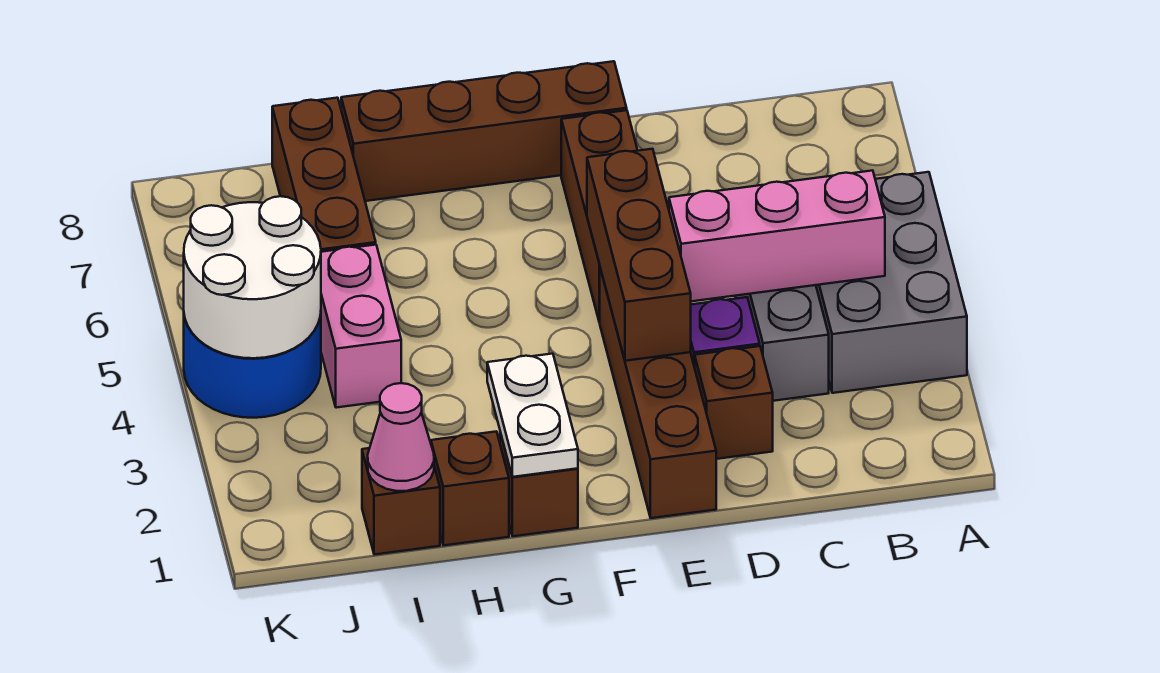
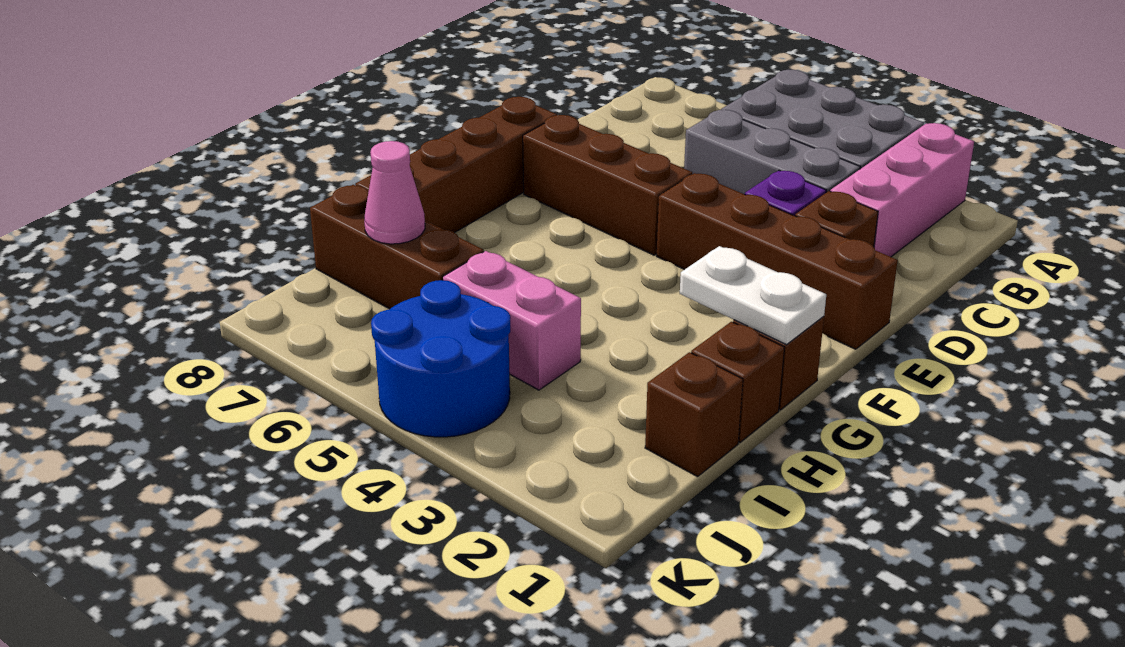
pink 1x3 brick [669,171,885,301] -> pink 1x3 brick moved to [830,123,974,257]
brown 1x3 brick [587,149,691,361] -> none
pink 1x1 cone [368,383,434,491] -> pink 1x1 cone moved to [364,141,425,244]
white 2x2 round brick [184,196,321,358] -> none

